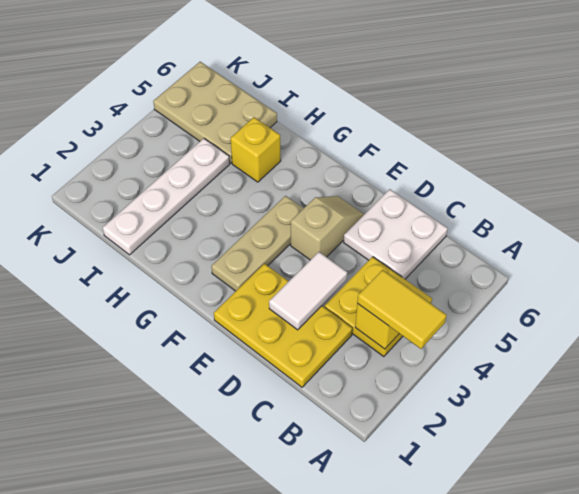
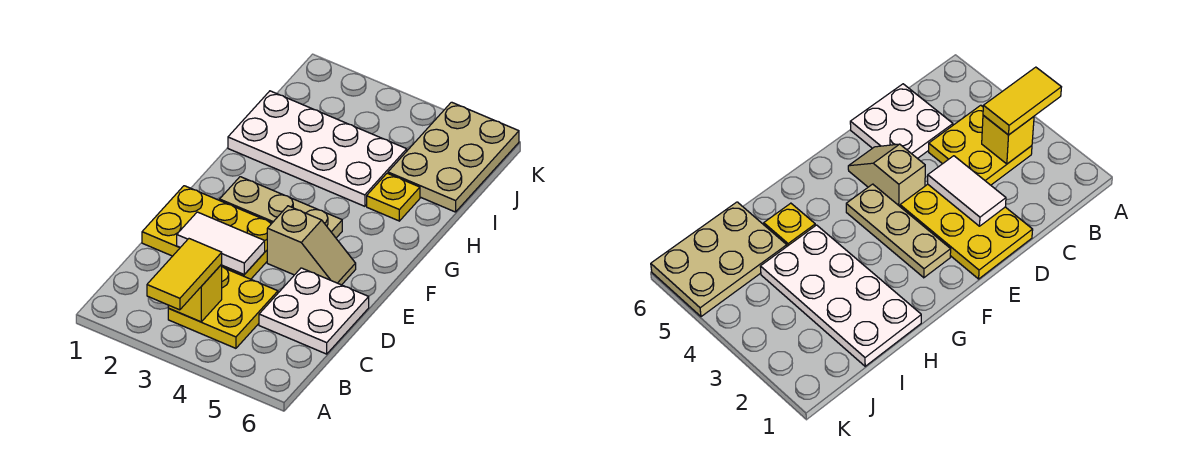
yellow 2x3 plate [214,264,352,387] -> yellow 2x3 plate turned to [142,186,272,279]
yellow 1x1 brick [231,117,281,182] -> yellow 1x1 plate [367,173,420,221]
white 1x4 plate [103,138,230,255] -> white 2x4 plate [228,91,407,206]

